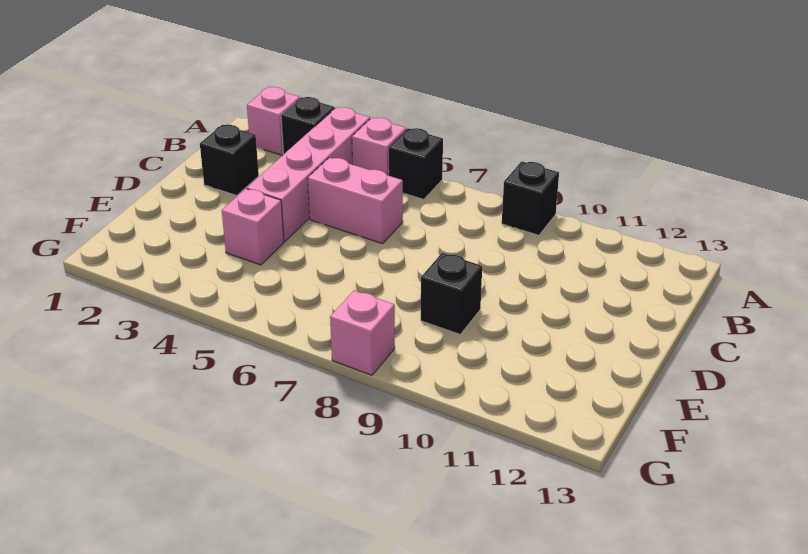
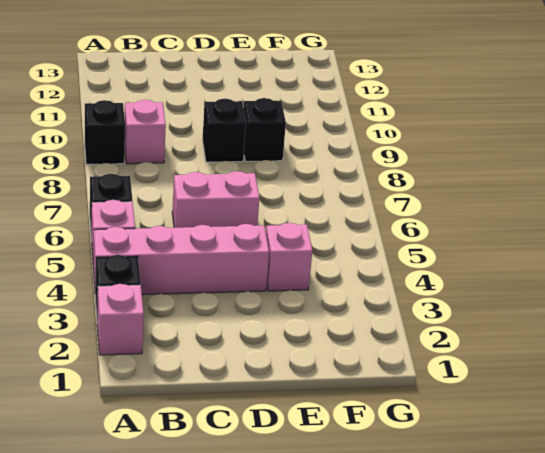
black 1x1 brick [200,125,259,196] -> black 1x1 brick moved to [203,99,246,162]
pink 1x2 brick [308,157,403,244] -> pink 1x2 brick turned to [172,171,259,228]
pink 1x1 brick [330,290,395,375] -> pink 1x1 brick moved to [125,100,166,164]

